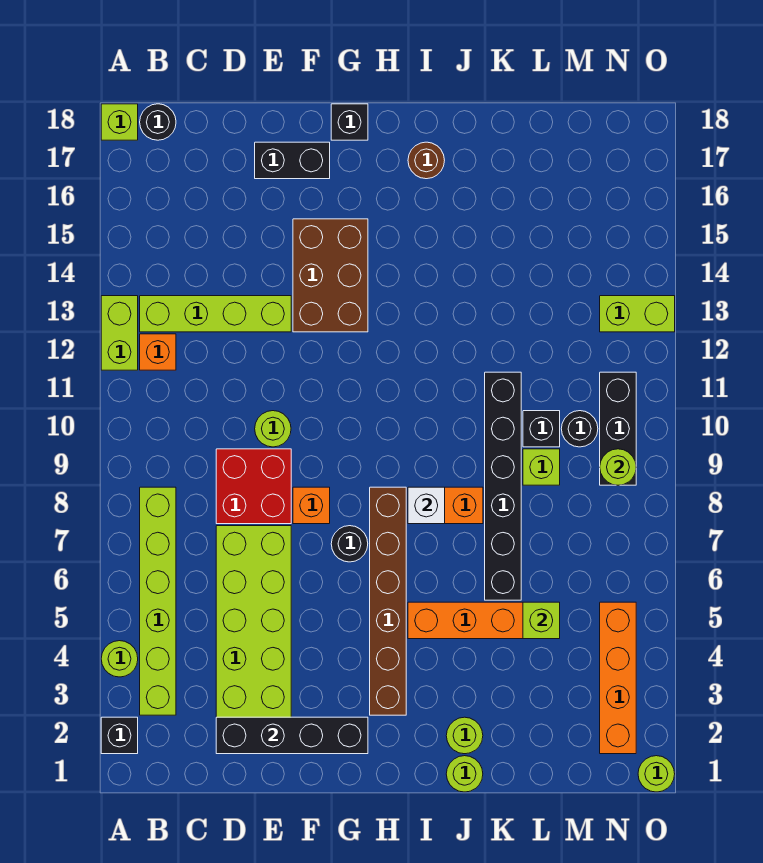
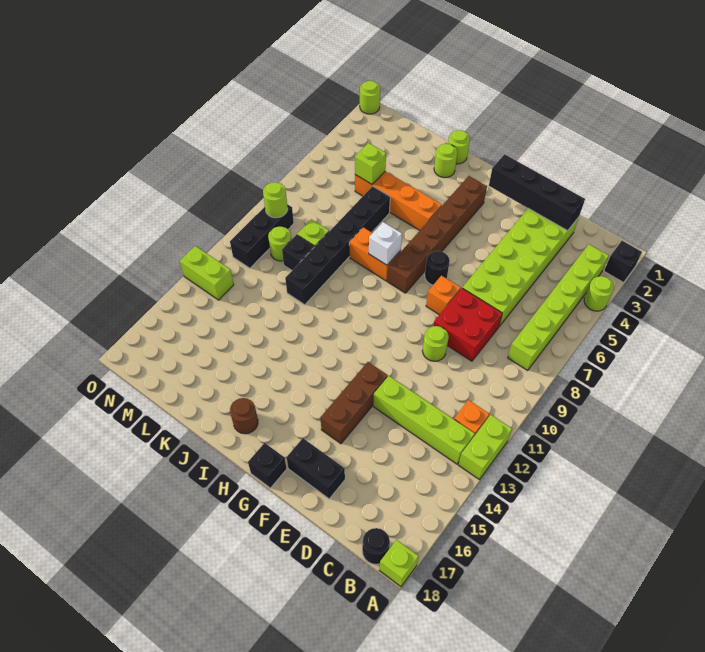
brown 2x3 brick [293,219,368,332] -> brown 1x3 brick [321,362,388,444]
black 1x1 round brick [561,411,598,447] -> lime 1x1 round brick [268,227,291,261]
orange 1x4 brick [600,602,636,754] -> none

